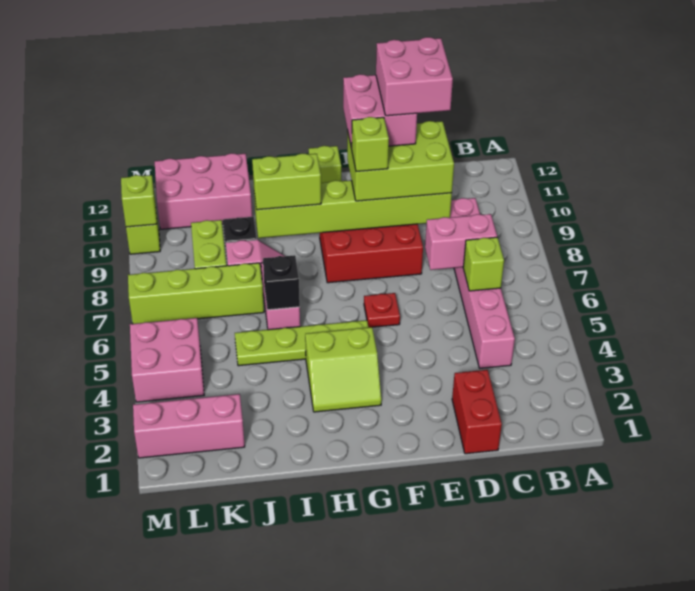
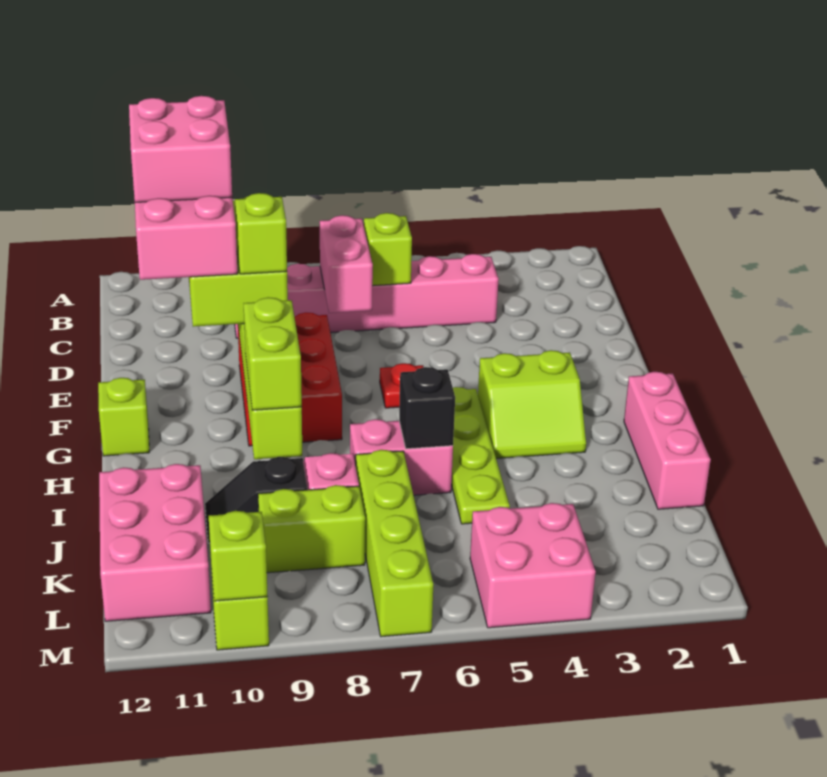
red 1x2 brick [452,370,502,454] -> none
lime 2x2 slope [305,327,381,412] -> lime 2x2 slope turned to [478,350,586,459]
pink 1x3 brick [133,394,245,458] -> pink 1x3 brick moved to [624,372,711,509]

